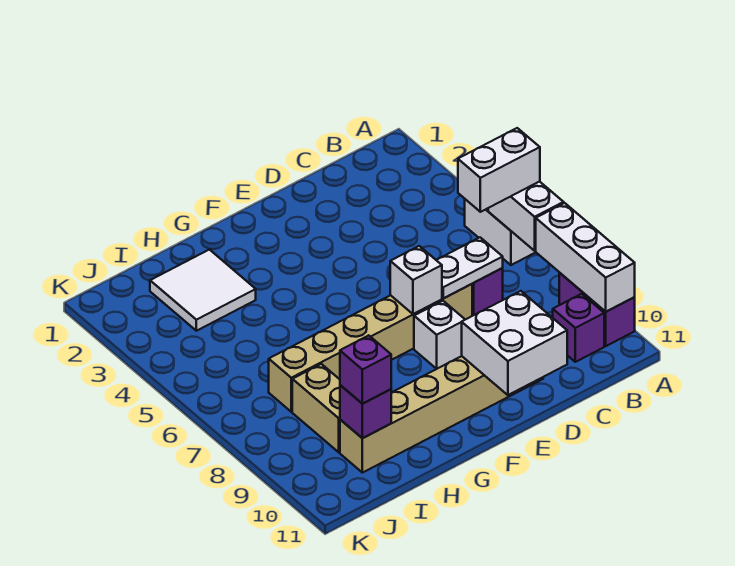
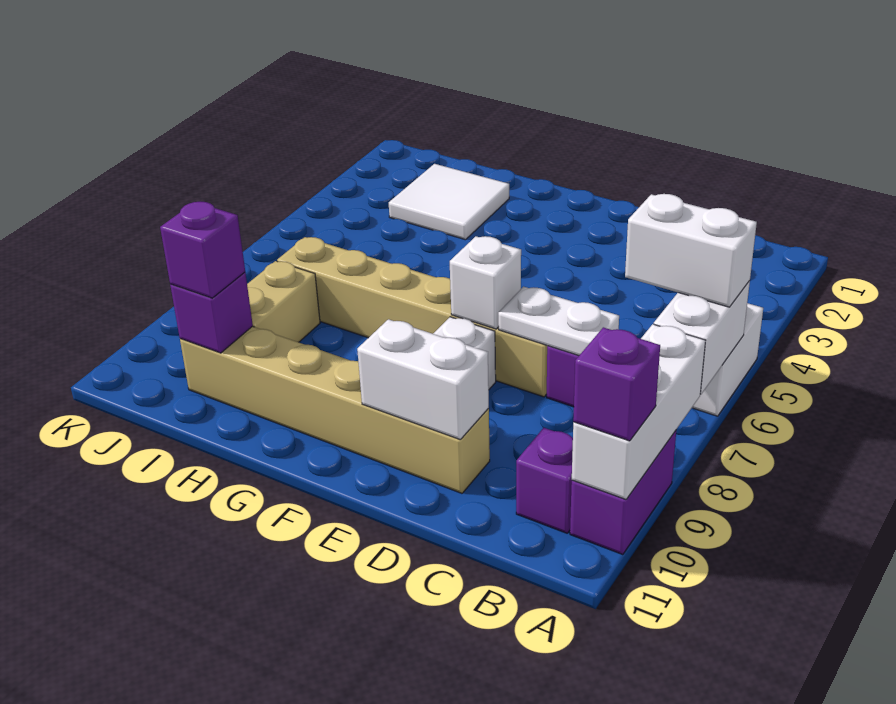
none -> purple 1x1 brick [573,327,660,441]
white 2x2 brick [462,291,567,395] -> white 1x2 brick [357,319,489,439]

